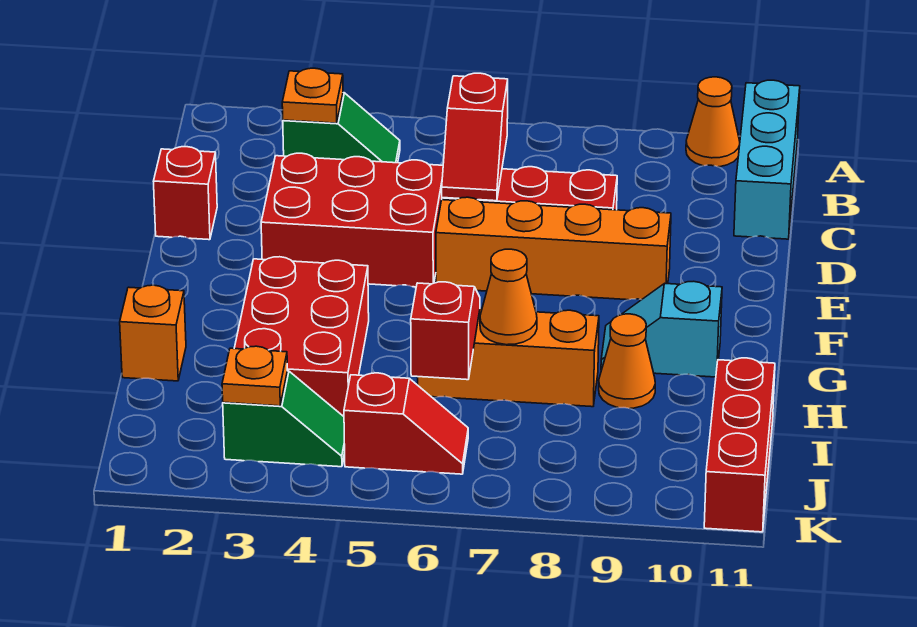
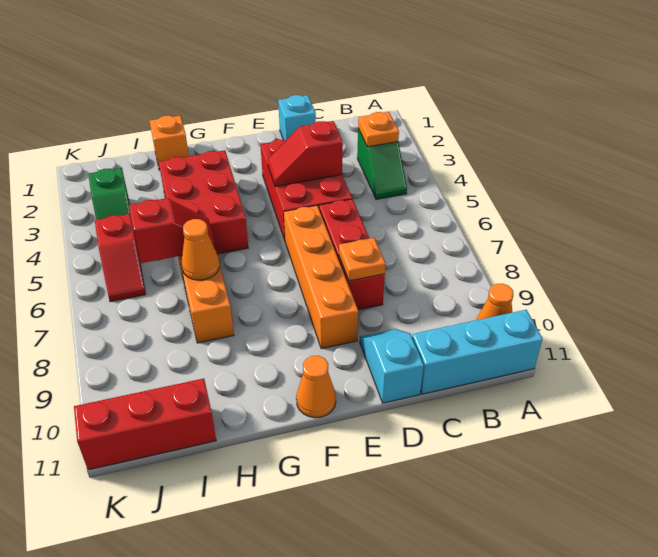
red 1x2 slope [442,73,508,201] -> red 1x2 slope moved to [267,121,343,186]
red 1x1 brick [153,147,217,240] -> cyan 1x1 brick [278,95,316,140]
red 2x3 brick [234,257,369,416] -> red 2x3 brick turned to [159,150,248,254]
cyan 1x2 slope [601,281,722,377] -> cyan 1x2 slope moved to [360,329,424,403]
orange 1x1 cone [599,314,655,408] -> orange 1x1 cone moved to [296,356,336,418]
orange 1x1 plate [222,346,287,406] -> orange 1x1 plate moved to [339,238,386,281]

